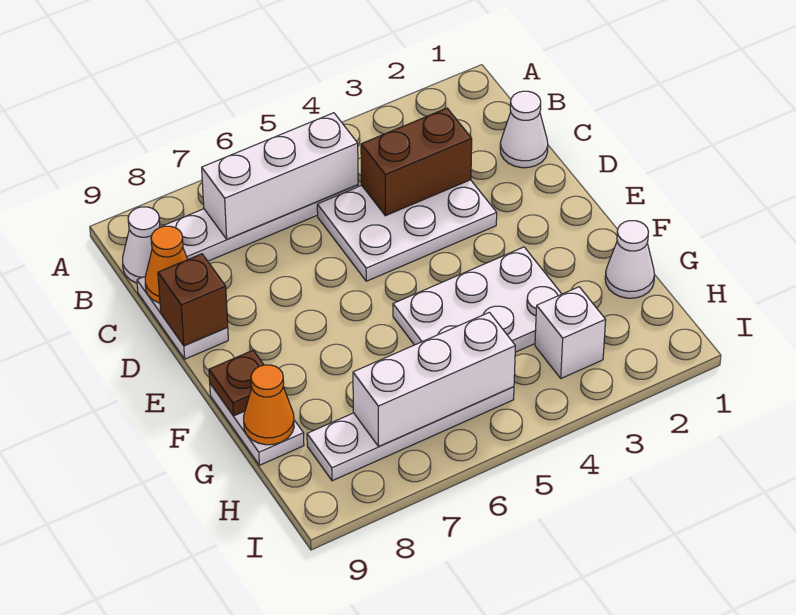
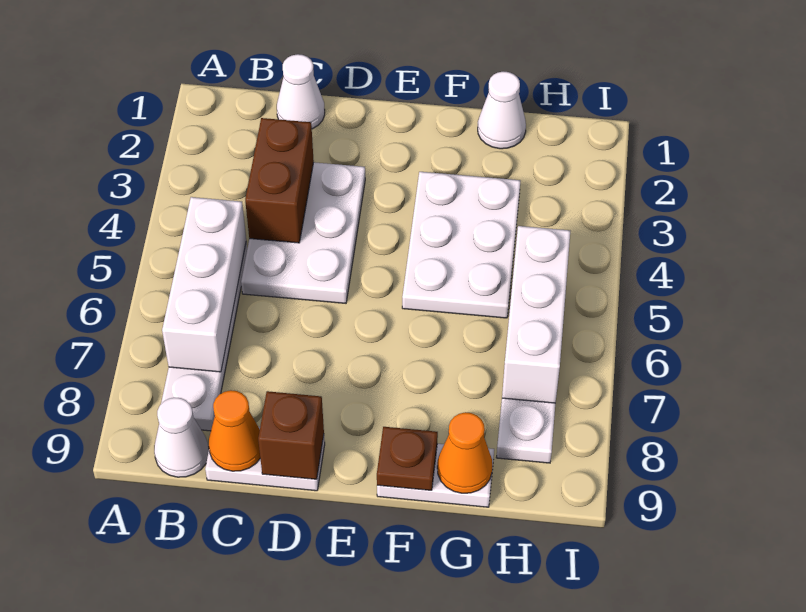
white 1x1 brick [535,287,606,378] -> none

